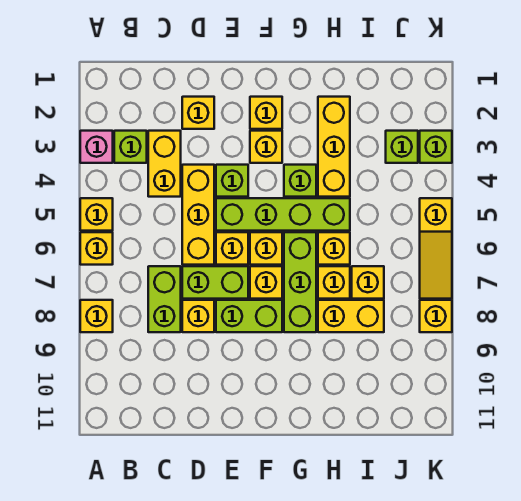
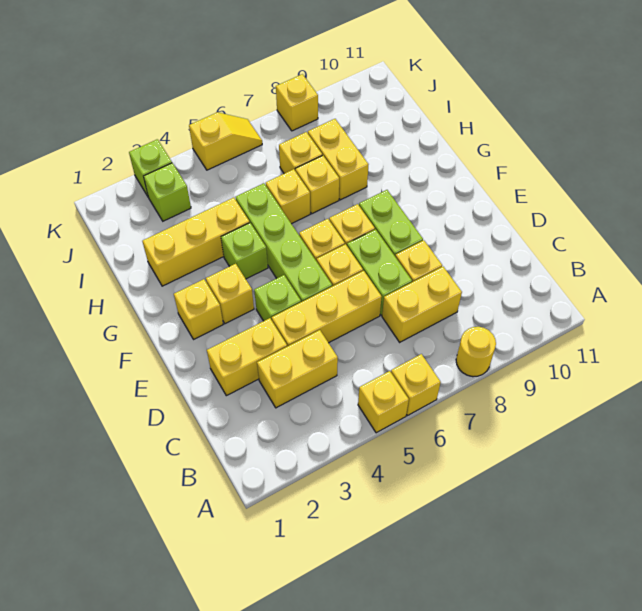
pink 1x1 brick [80,131,113,163] -> none
yellow 1x1 brick [80,300,113,332] -> yellow 1x1 round brick [456,327,496,377]
lime 1x1 brick [114,131,147,163] -> none
lime 1x2 brick [148,266,181,332] -> yellow 1x2 brick [382,267,462,342]
yellow 1x1 brick [182,97,214,129] -> yellow 1x2 brick [207,318,287,396]
lime 1x3 brick [284,232,316,332] -> none
yellow 1x3 slope [420,198,452,299] -> yellow 1x2 slope [189,112,262,170]

